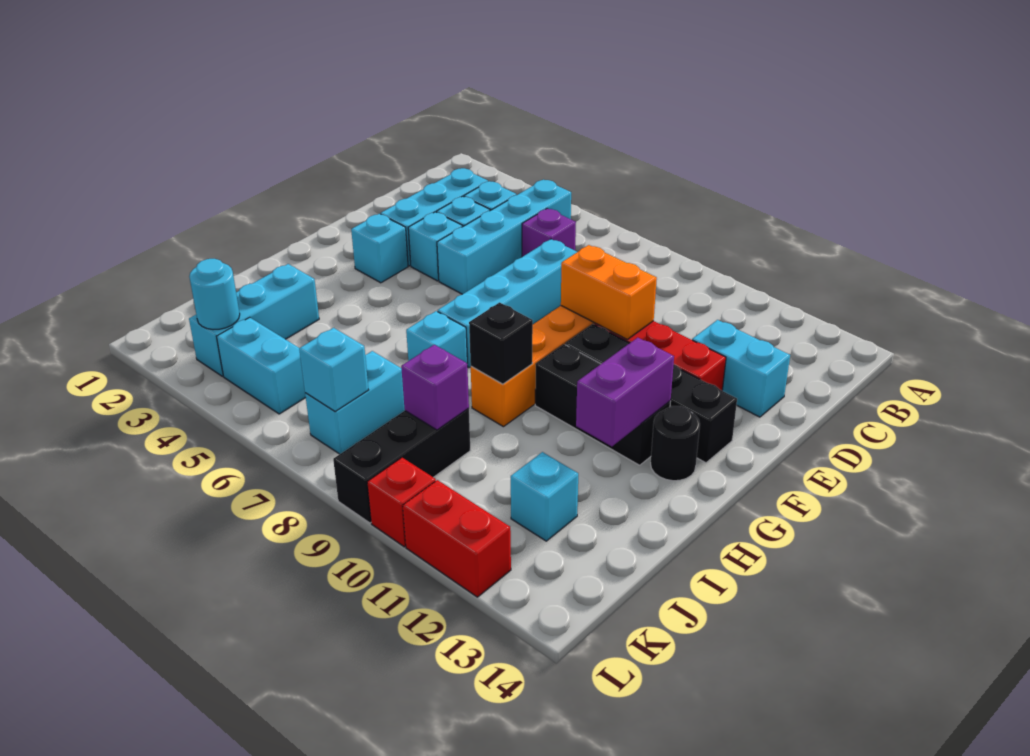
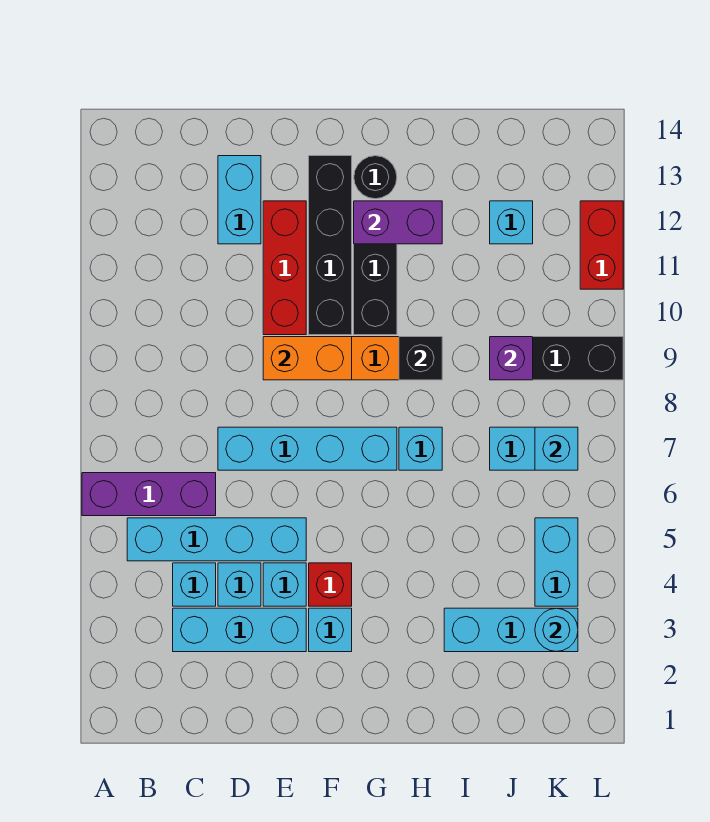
purple 1x1 brick [522,208,576,257] -> purple 1x3 brick [82,473,216,516]
orange 1x2 brick [561,245,657,339] -> orange 1x2 brick turned to [263,337,352,380]
red 1x1 brick [367,458,436,547] -> red 1x1 brick moved to [309,563,352,606]

